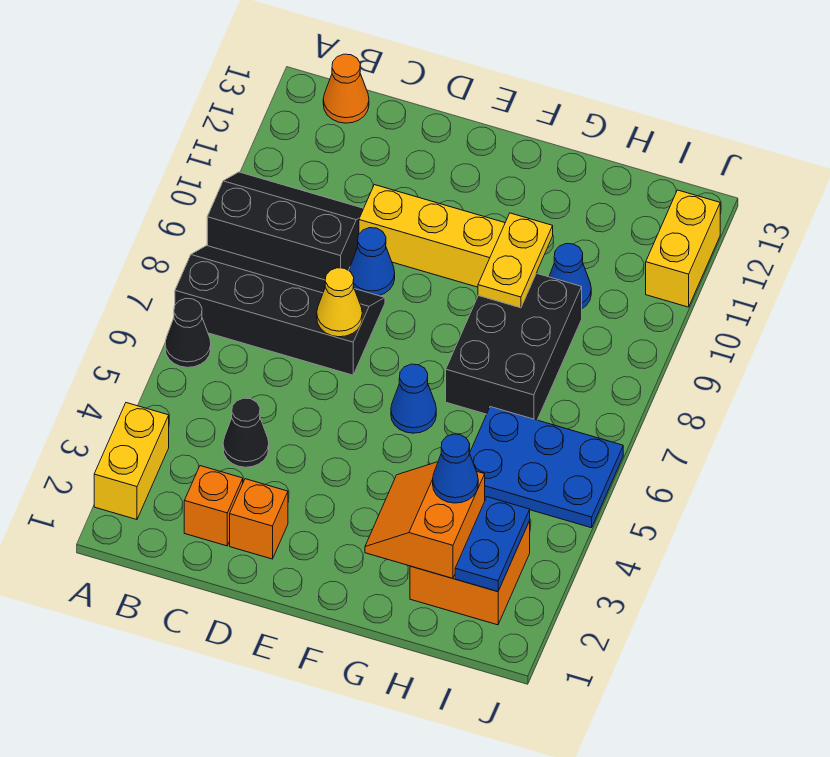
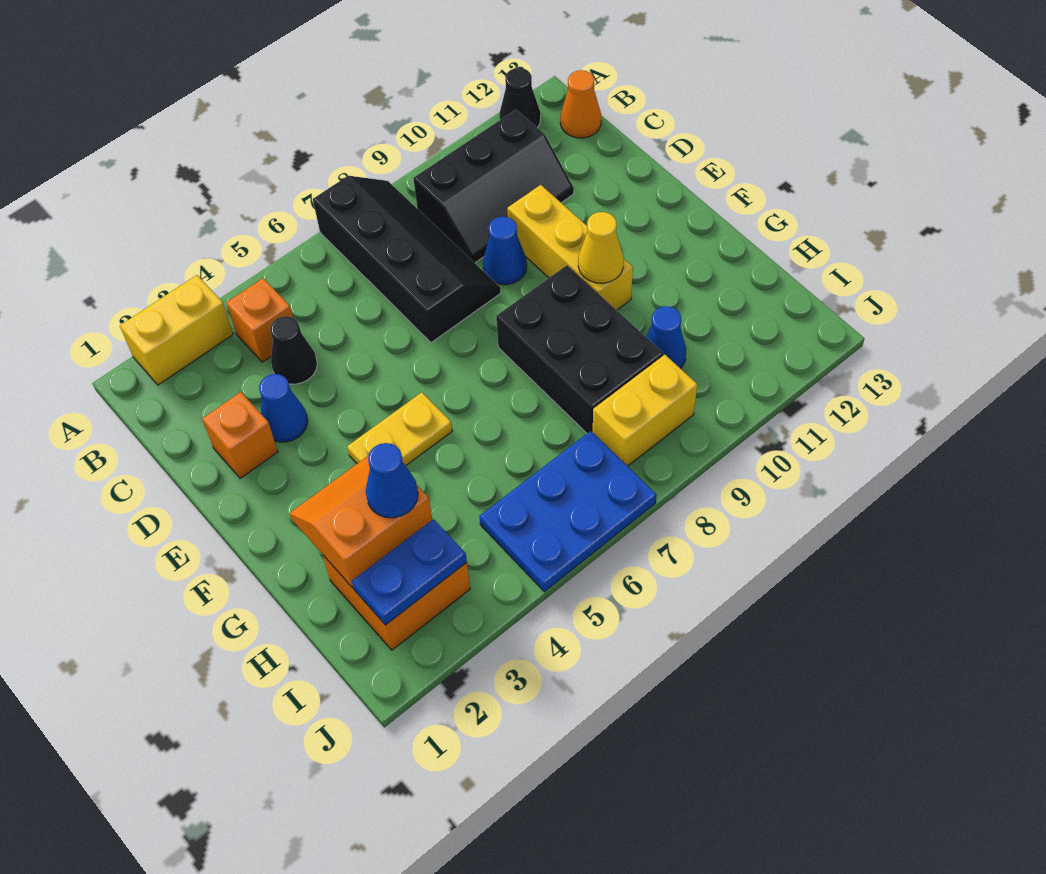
black 1x1 cone [165,298,211,367] -> black 1x1 cone moved to [499,68,541,128]
black 2x3 slope [207,172,364,280] -> black 2x3 slope turned to [413,110,574,263]
orange 1x1 brick [184,466,243,546] -> orange 1x1 brick moved to [226,278,293,362]
yellow 1x1 cone [317,268,362,337] -> yellow 1x1 cone moved to [578,212,624,283]
blue 1x1 cone [391,364,436,433] -> blue 1x1 cone moved to [259,374,308,442]
black 2x3 brick [446,273,582,420] -> black 2x3 brick turned to [496,265,663,433]
yellow 1x2 plate [478,213,553,308] -> yellow 1x2 plate moved to [347,393,452,466]
blue 2x3 plate [470,407,623,528] -> blue 2x3 plate turned to [479,431,657,592]
yellow 1x2 brick [646,190,720,307] -> yellow 1x2 brick moved to [593,355,697,466]

